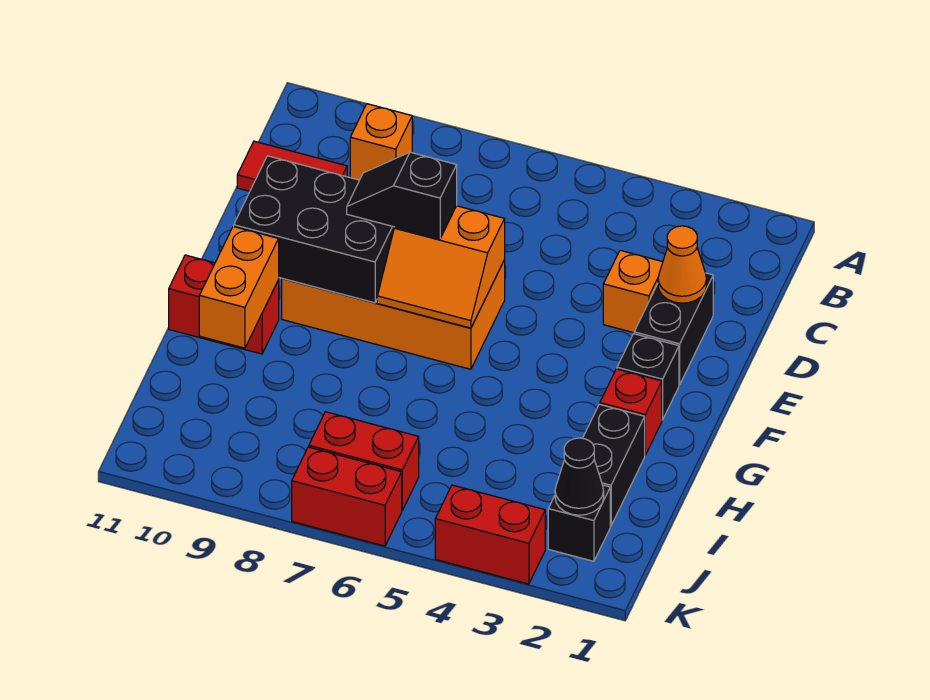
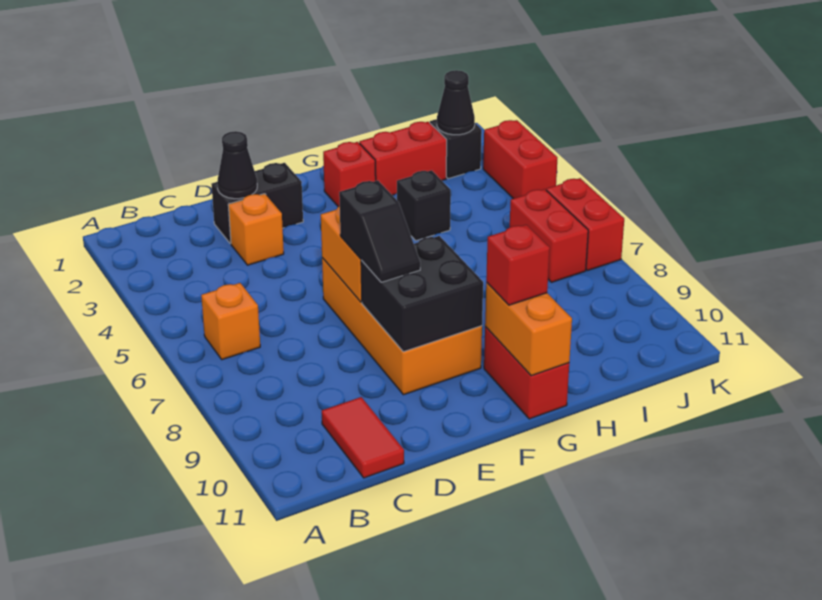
orange 1x1 brick [350,104,412,180] -> orange 1x1 brick moved to [201,283,260,360]
orange 1x1 cone [658,226,707,303] -> black 1x1 cone [217,131,257,199]
black 2x3 brick [234,156,395,303] -> black 2x2 brick [361,236,483,352]
black 1x1 brick [617,334,679,420] -> black 1x1 brick moved to [397,170,451,241]
orange 1x2 brick [199,226,279,348] -> orange 1x2 brick turned to [485,283,572,376]
none -> red 1x1 brick [486,225,550,305]
black 1x2 brick [583,404,645,526] -> red 1x2 brick [359,122,447,195]

